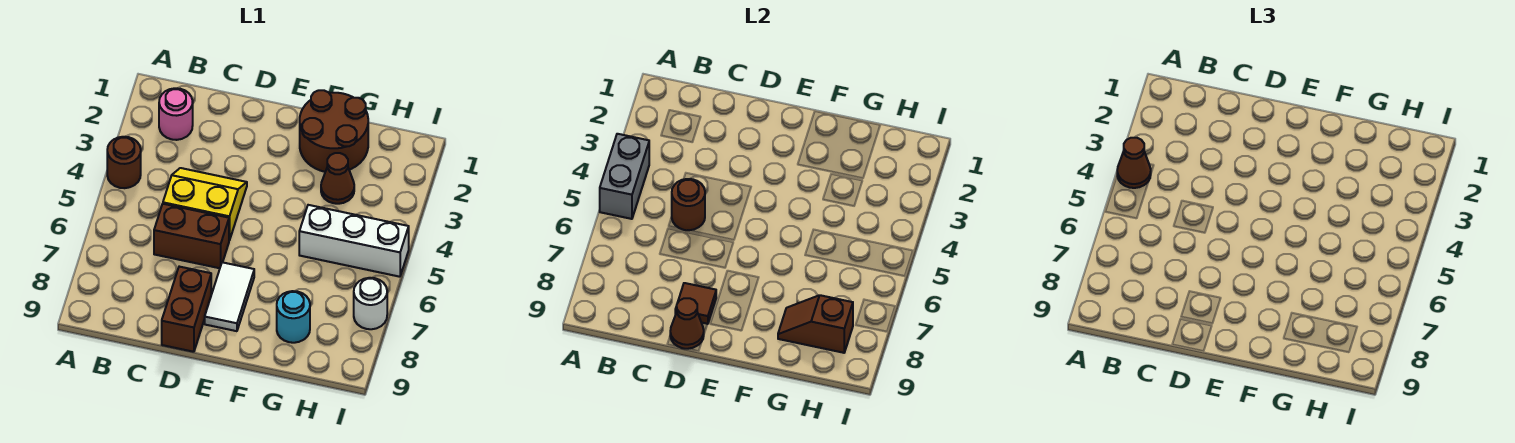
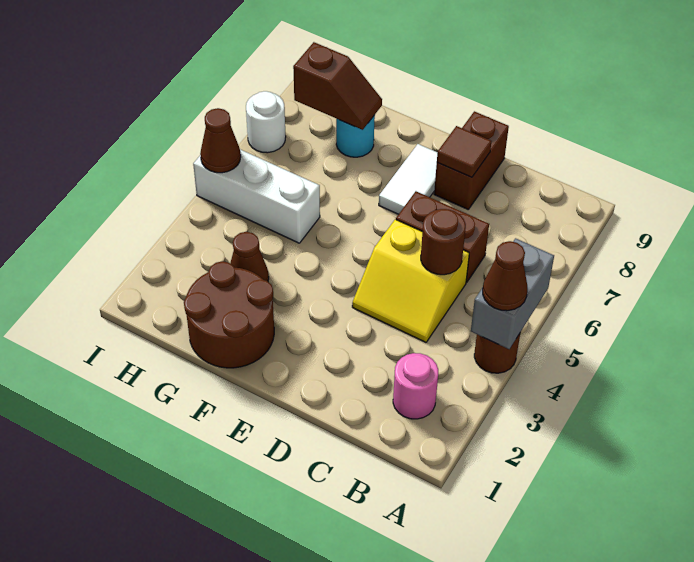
brown 1x1 cone [670,298,704,349] -> brown 1x1 cone moved to [200,108,241,173]

